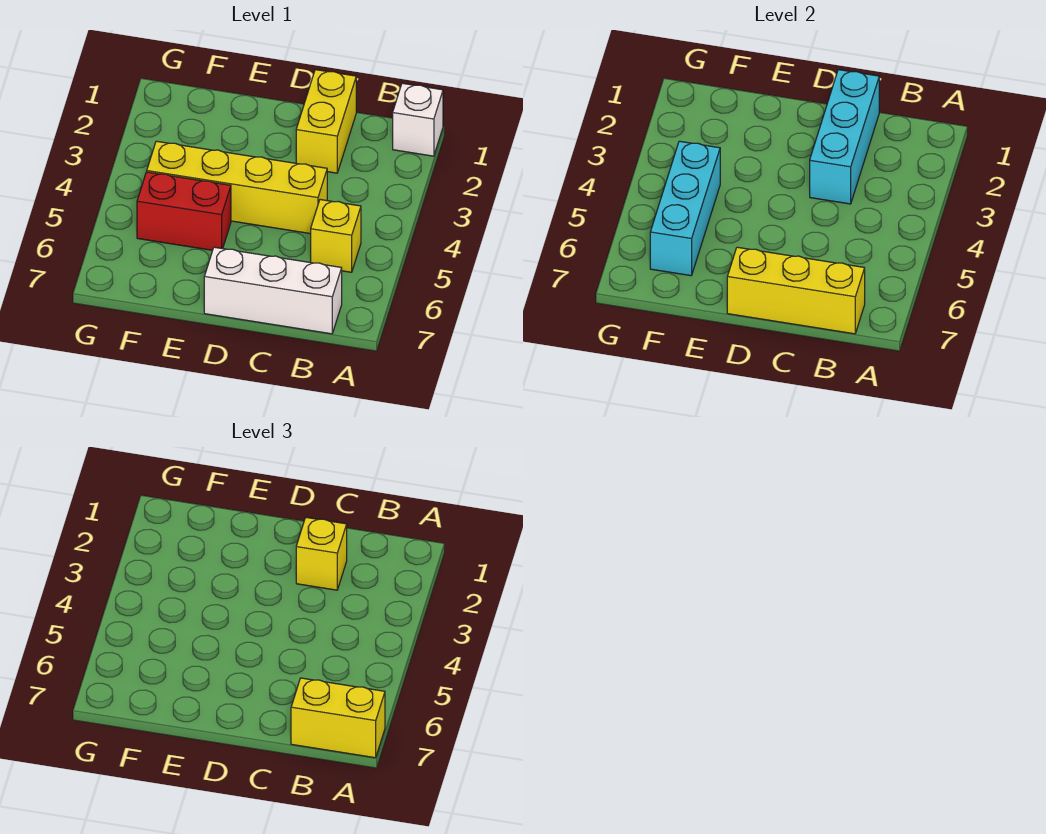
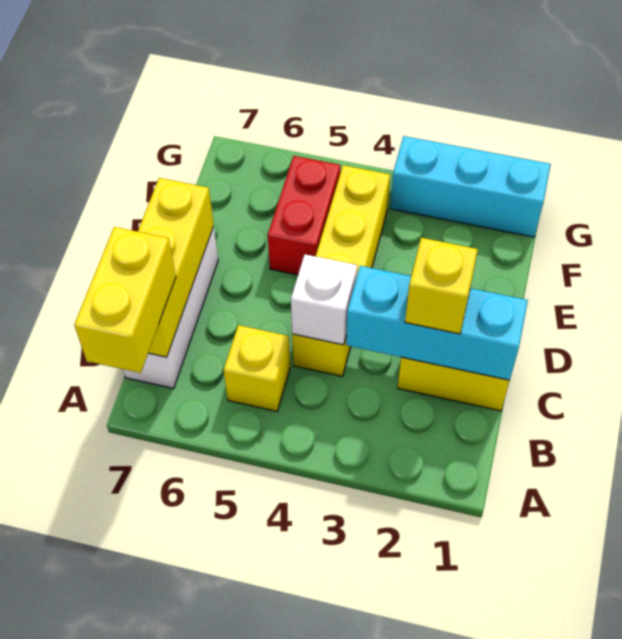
white 1x1 brick [393,83,443,156] -> white 1x1 brick moved to [291,255,357,345]
cyan 1x3 brick [650,141,720,276] -> cyan 1x3 brick moved to [390,136,551,237]

